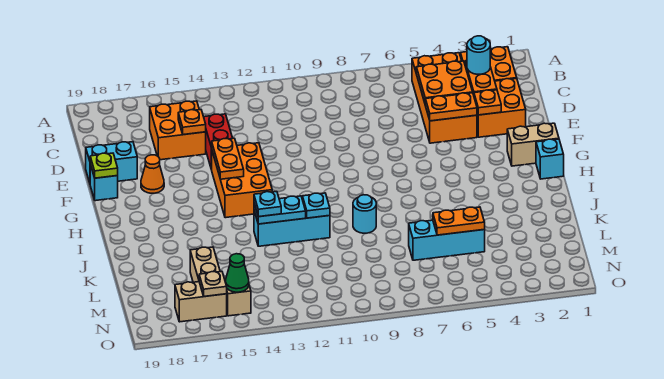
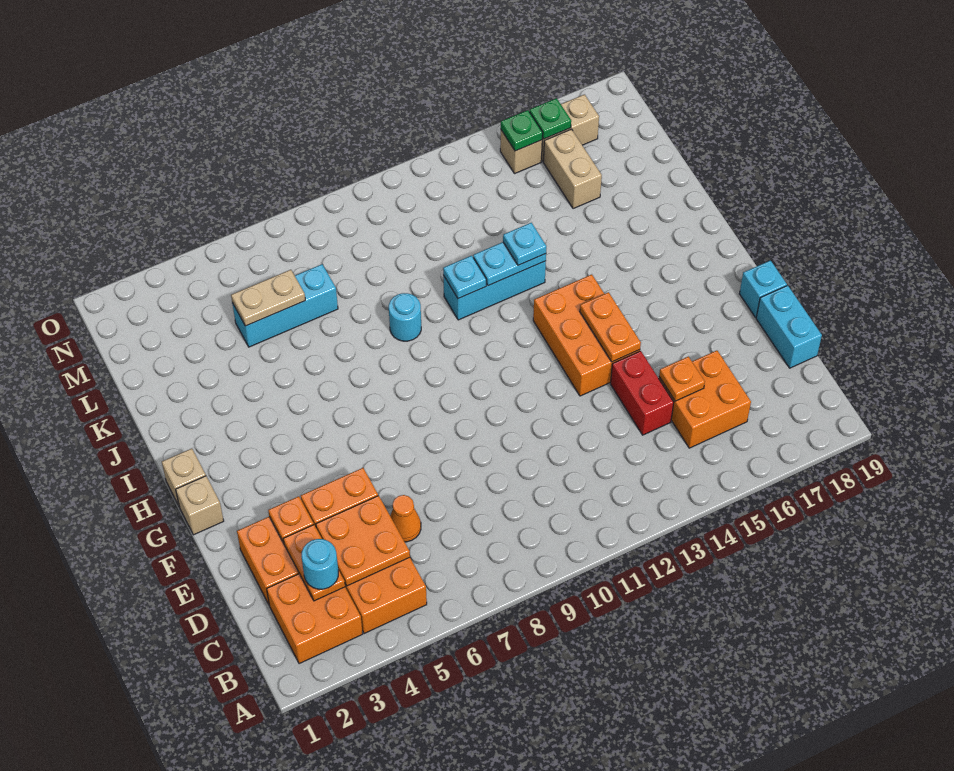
cyan 1x2 brick [86,142,137,183] -> cyan 1x2 brick turned to [756,285,822,368]
orange 1x1 cone [141,155,164,193] -> orange 1x1 cone moved to [390,495,421,542]
lime 1x1 plate [90,153,118,178] -> none
tan 1x2 brick [507,123,559,166] -> tan 1x1 brick [176,476,224,535]
cyan 1x1 brick [536,139,564,179] -> tan 1x1 brick [162,449,206,506]
orange 1x2 plate [433,207,485,235] -> tan 1x2 plate [231,270,305,326]
green 1x1 cone [226,254,249,292] -> green 1x1 plate [501,110,543,151]
tan 1x1 plate [199,271,227,296] -> green 1x1 plate [529,98,571,139]

